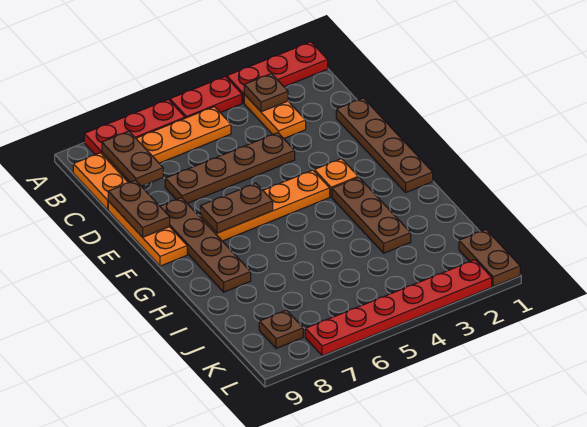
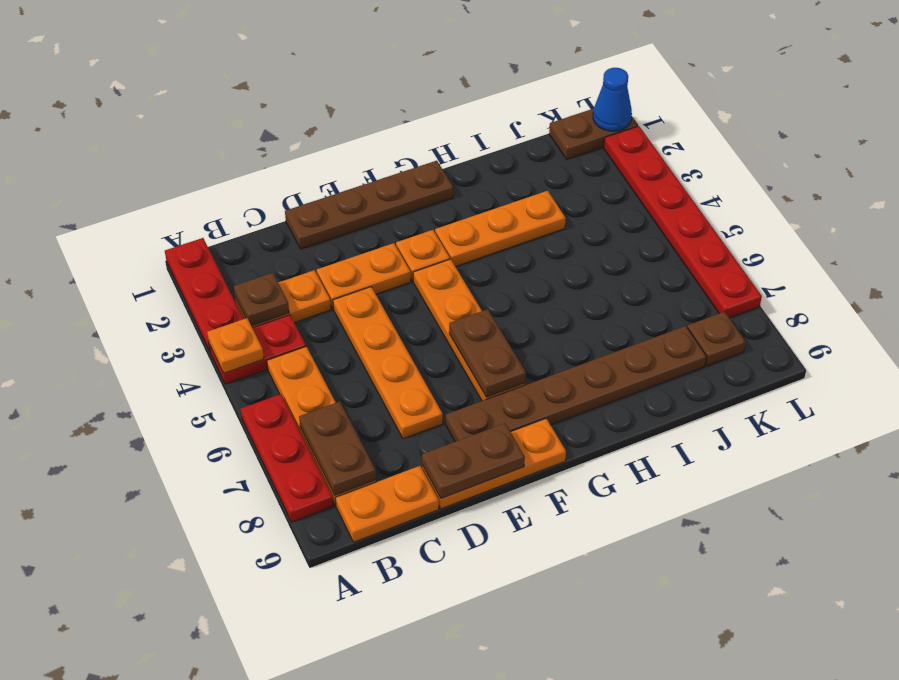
red 1x2 plate [170,76,242,118] -> red 1x2 plate turned to [209,315,306,384]
none -> orange 1x1 plate [207,318,264,373]
brown 1x2 plate [102,131,163,186] -> brown 1x2 plate turned to [299,402,376,495]
none -> orange 1x2 plate [317,243,411,309]
brown 1x4 plate [165,133,295,204] -> orange 1x4 plate [333,287,443,439]
brown 1x4 plate [160,198,251,292] -> brown 1x6 plate [446,326,707,442]
brown 1x3 plate [332,177,411,253] -> orange 1x3 plate [435,191,566,267]
none -> blue 1x1 cone [593,68,632,131]

